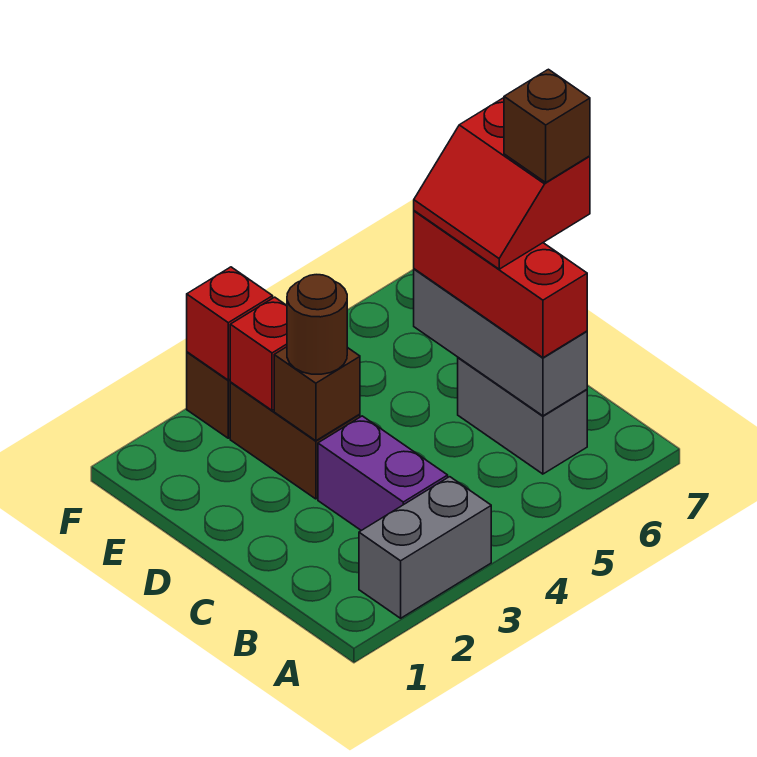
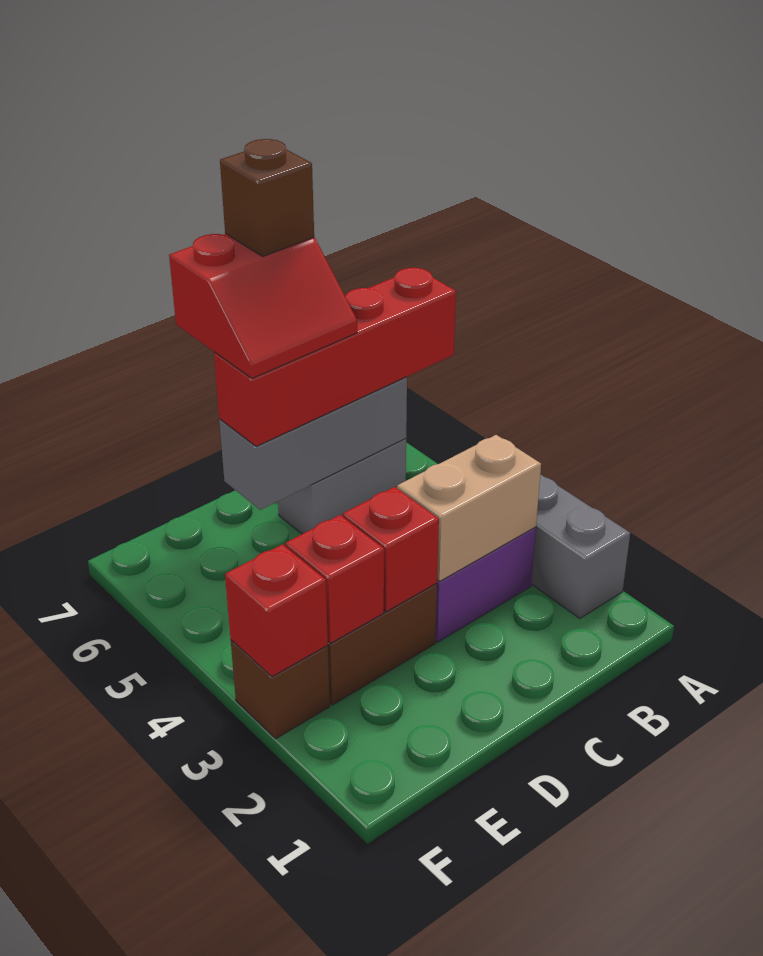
none -> tan 1x2 brick [397,435,541,581]
red 1x3 brick [414,211,587,358] -> red 1x4 brick [214,268,456,446]
brown 1x1 brick [274,347,360,441] -> red 1x1 brick [343,487,439,612]
brown 1x1 round brick [287,275,347,374] -> none

